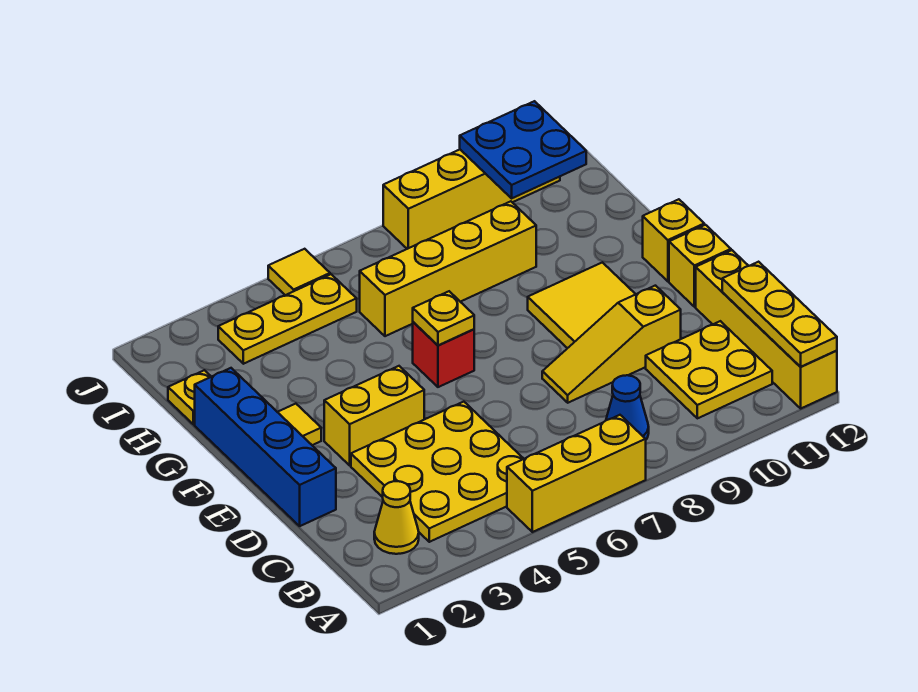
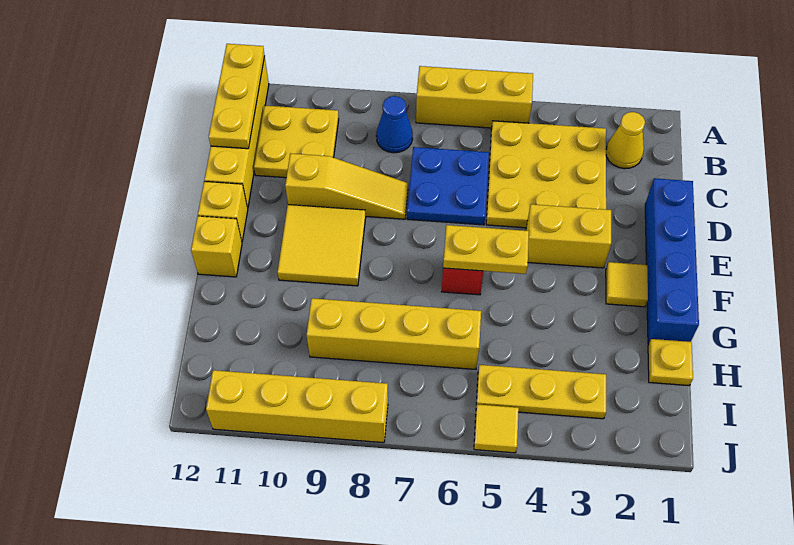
yellow 1x1 plate [413,291,474,346] -> yellow 1x2 plate [443,225,529,274]
blue 2x2 plate [460,101,586,198] -> blue 2x2 plate moved to [407,147,489,225]

